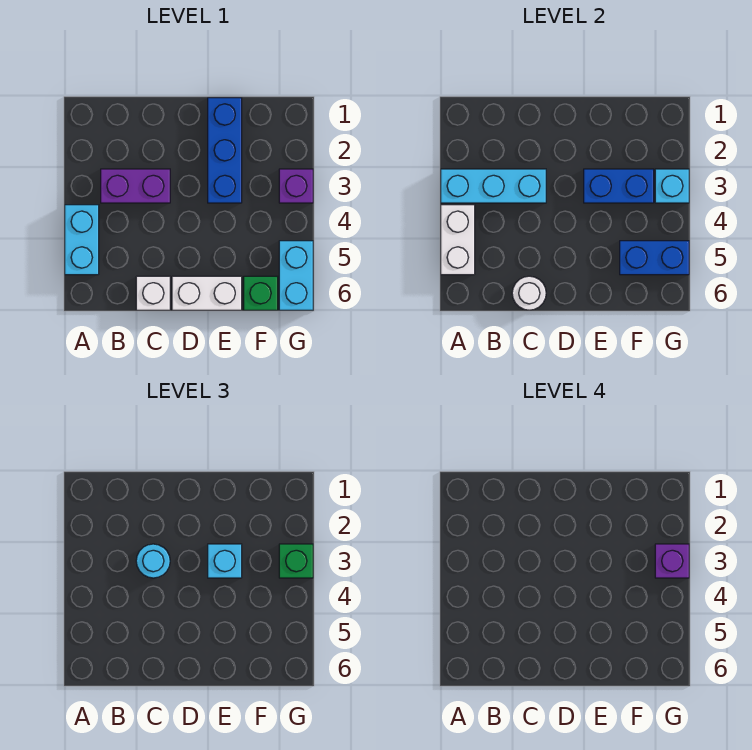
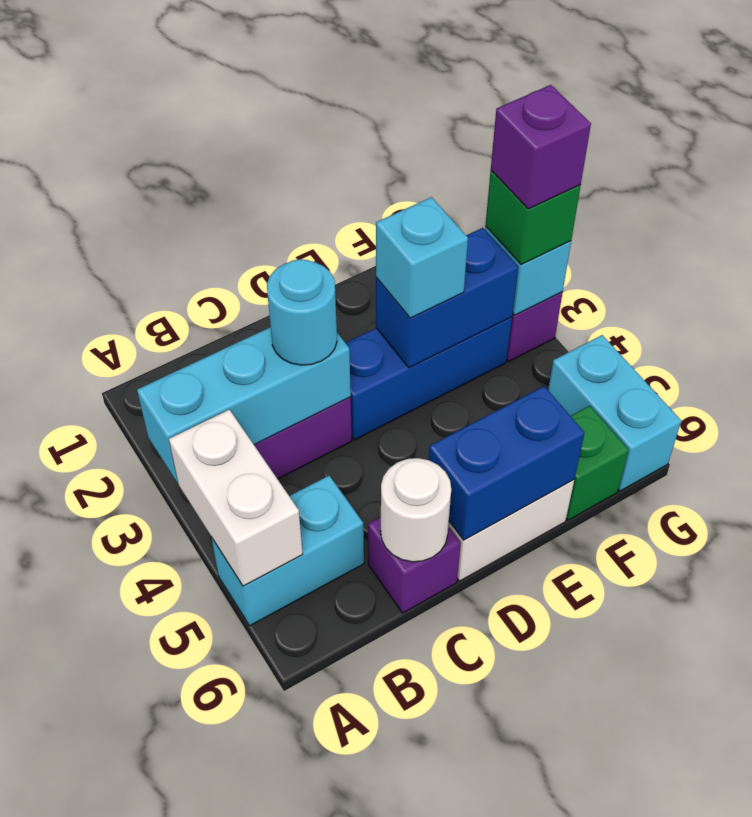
cyan 1x2 brick [65,205,99,275] -> cyan 1x2 brick turned to [211,476,364,626]
white 1x1 brick [136,276,170,310] -> purple 1x1 brick [368,517,461,613]
blue 1x3 brick [208,98,242,203] -> blue 1x3 brick turned to [346,317,512,440]
blue 1x2 brick [620,241,689,275] -> blue 1x2 brick moved to [429,386,584,540]

